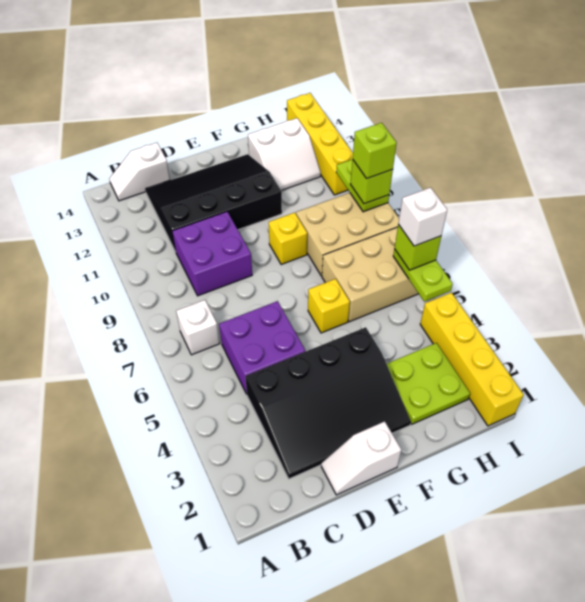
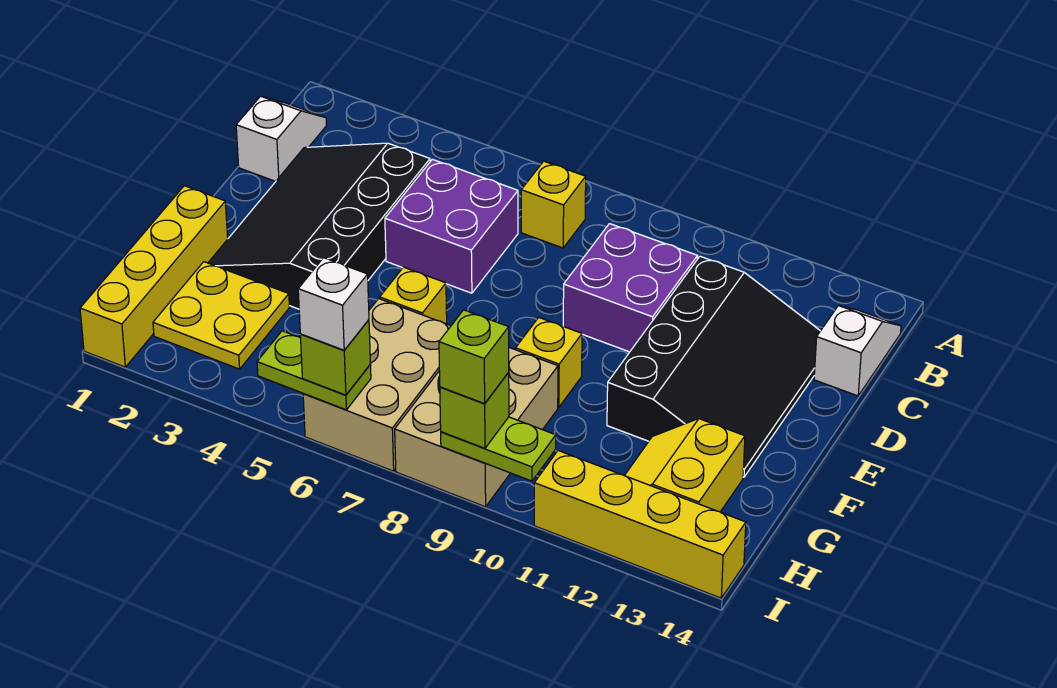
white 1x1 brick [176,300,220,355] -> yellow 1x1 brick [521,161,586,248]
white 1x2 slope [321,421,401,495] -> white 1x2 slope moved to [236,96,327,181]
lime 2x2 plate [387,343,470,424] -> yellow 2x2 plate [153,262,289,369]
white 2x2 slope [248,118,321,191] -> yellow 2x2 slope [624,419,745,512]
yellow 1x4 brick [420,293,524,426] -> yellow 1x4 brick turned to [80,186,228,367]

